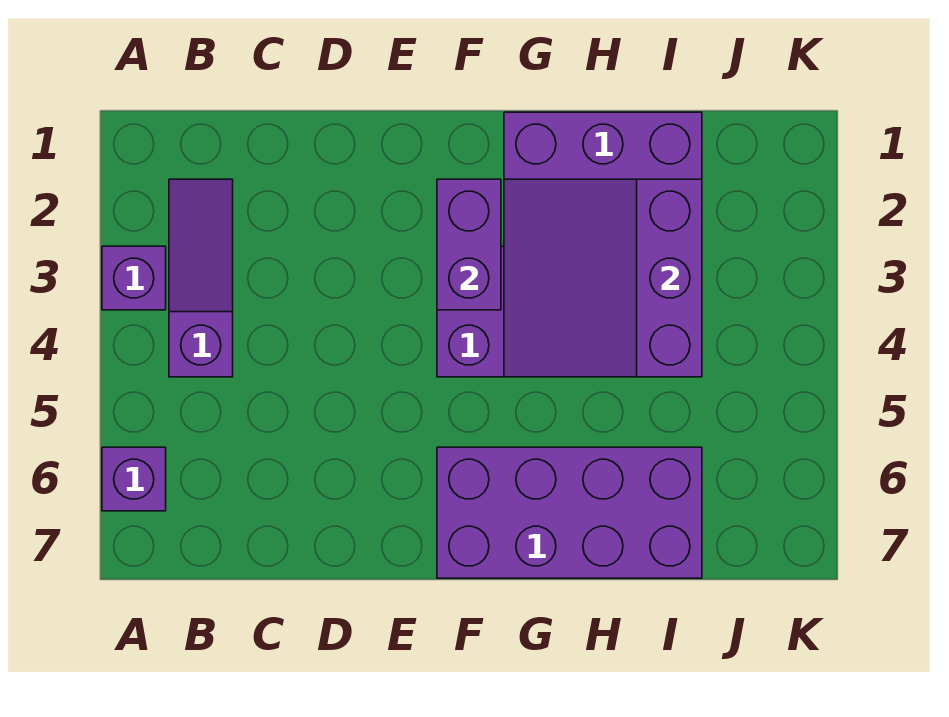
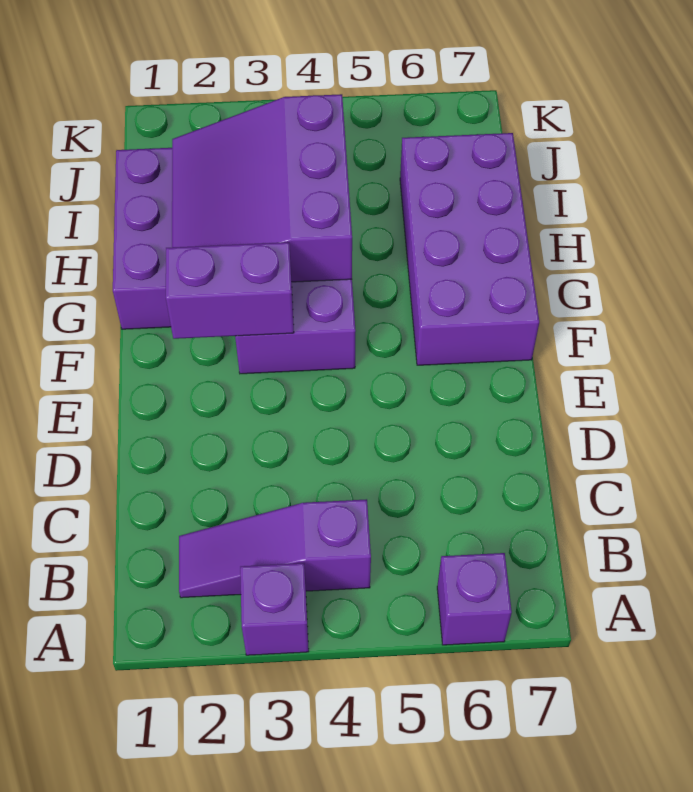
purple 3x3 slope [504,179,702,377] -> purple 3x3 slope turned to [172,94,352,282]

